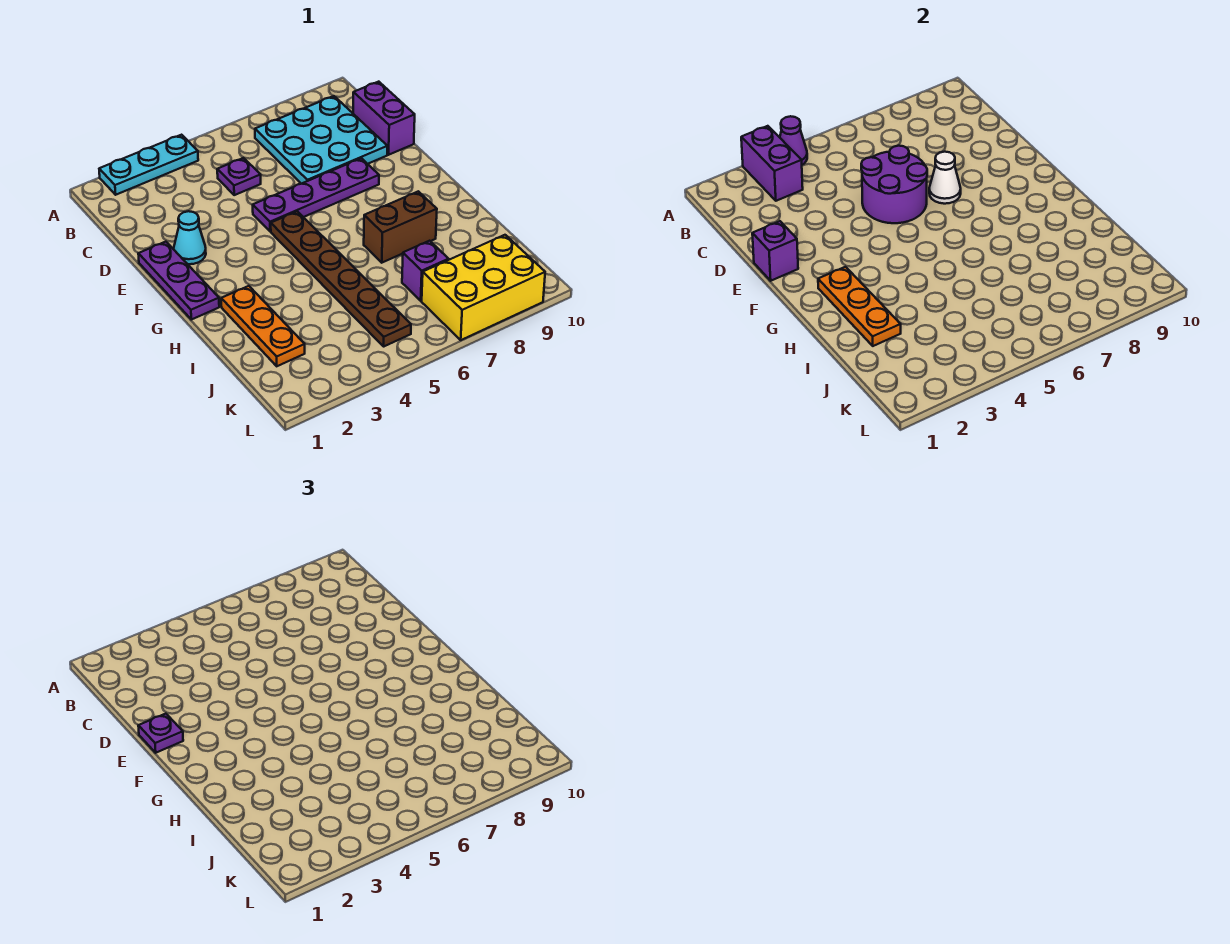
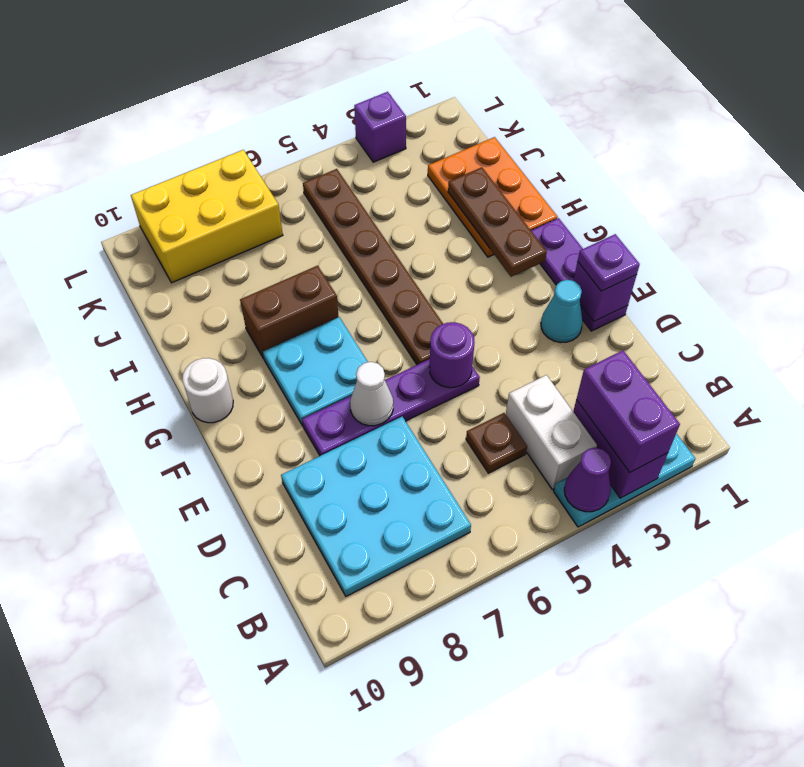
none -> white 1x2 brick [506,375,597,490]
purple 1x1 plate [217,158,261,195] -> brown 1x1 plate [466,413,527,473]
purple 1x2 brick [353,82,415,155] -> purple 1x2 brick moved to [576,350,680,472]
purple 2x2 round brick [861,146,927,223] -> purple 1x1 round brick [429,322,475,388]
none -> cyan 2x2 plate [263,317,368,426]
orange 1x3 plate [818,267,901,346] -> brown 1x3 plate [448,167,547,277]
none -> white 1x1 round brick [182,358,233,423]
orange 1x3 plate [221,286,305,366] -> orange 2x3 plate [428,137,557,257]
purple 1x1 brick [402,241,449,301] -> purple 1x1 brick moved to [354,92,406,162]

